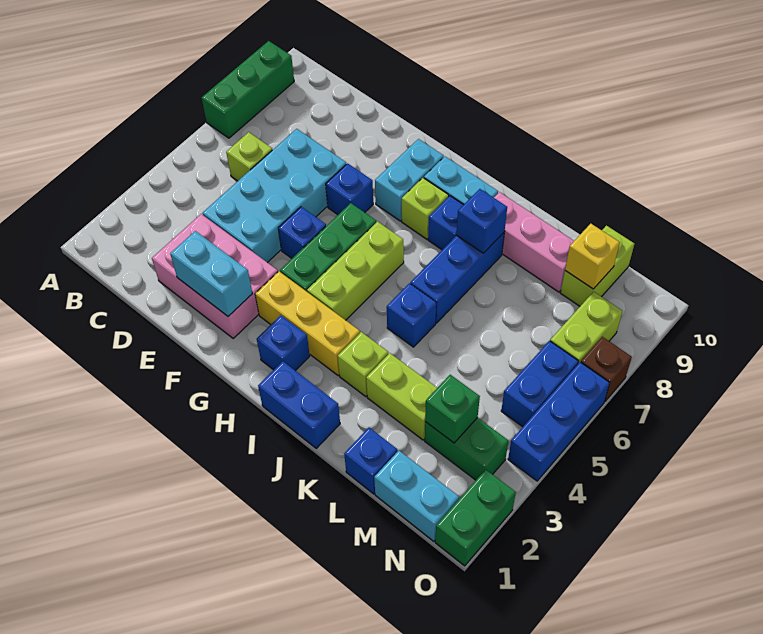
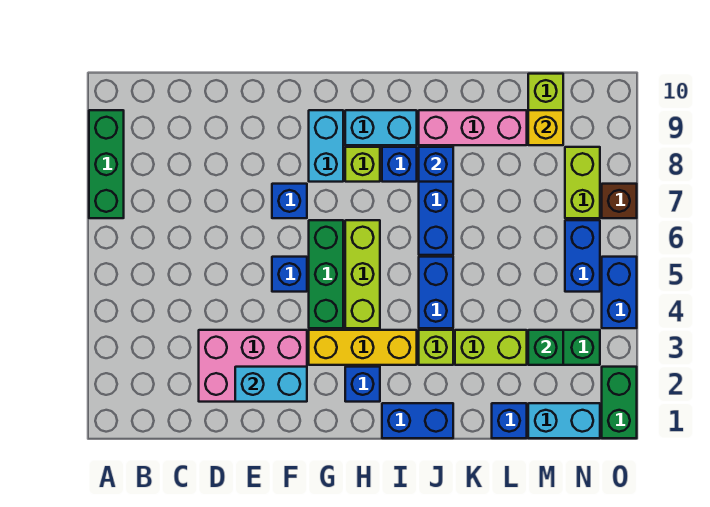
lime 1x1 brick [226,132,272,181] -> none
cyan 2x4 brick [203,129,346,263] -> none
blue 1x1 brick [387,283,436,347] -> blue 1x2 brick [419,257,453,328]
blue 1x3 brick [508,362,610,481] -> blue 1x2 brick [602,257,637,328]

